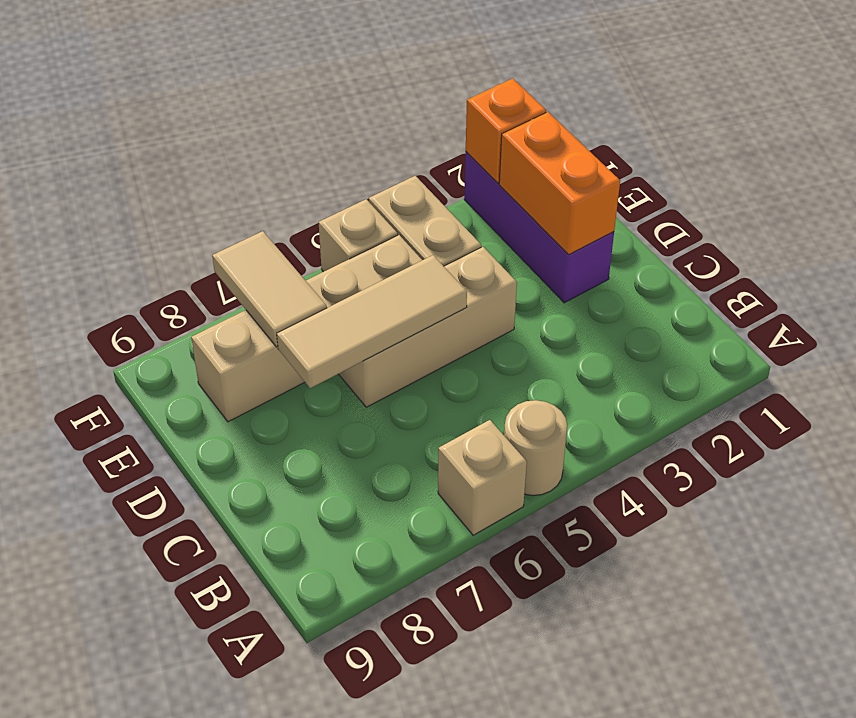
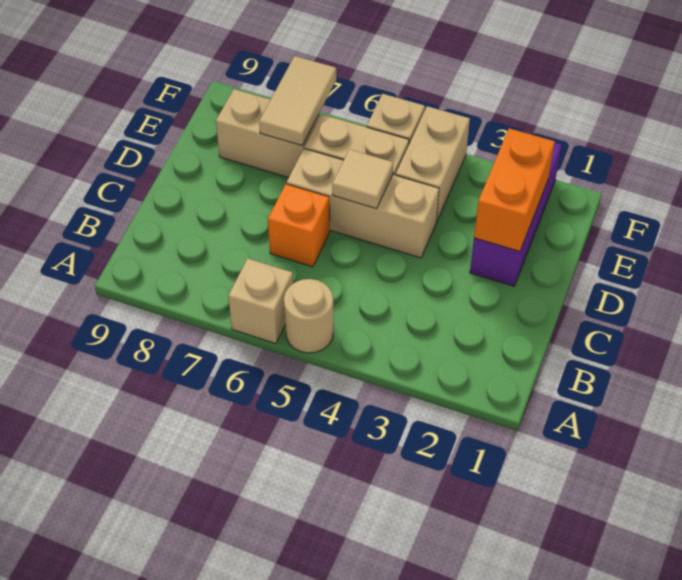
tan 1x3 tile [277,255,467,388] -> tan 1x1 tile [332,149,393,209]
orange 1x1 brick [466,78,546,183] -> orange 1x1 brick moved to [268,184,330,267]

